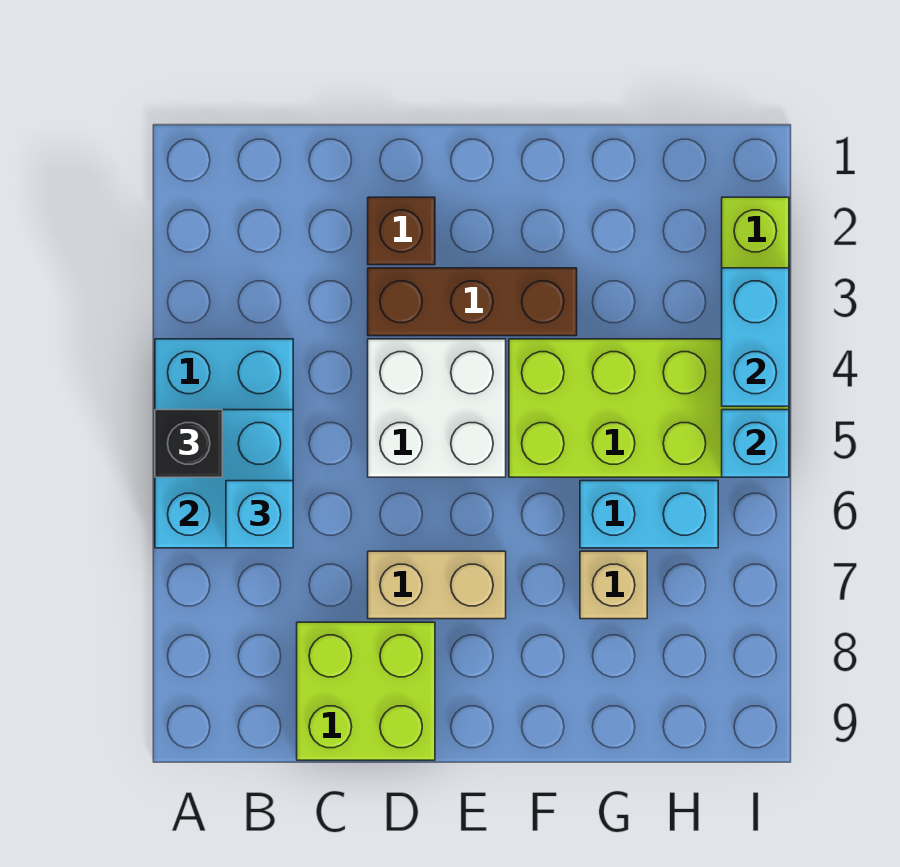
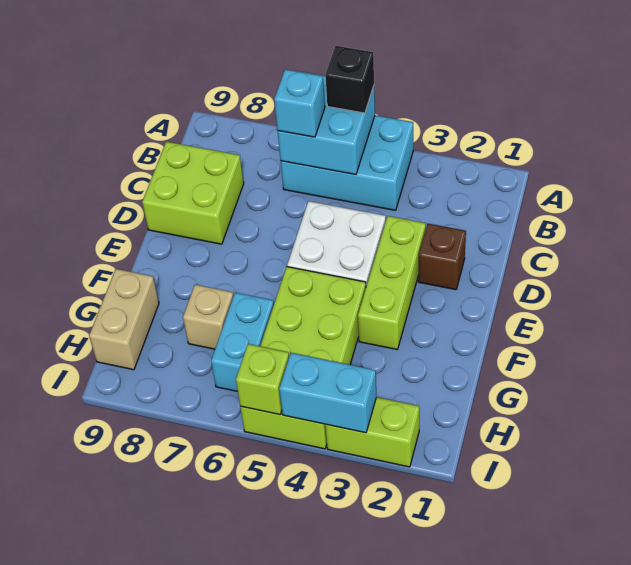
brown 1x3 brick [368,268,577,336] -> lime 1x3 brick [358,216,426,349]
tan 1x2 brick [368,551,506,619] -> tan 1x2 brick moved to [89,269,159,370]
cyan 1x1 brick [722,410,789,477] -> lime 1x1 brick [236,344,289,415]

